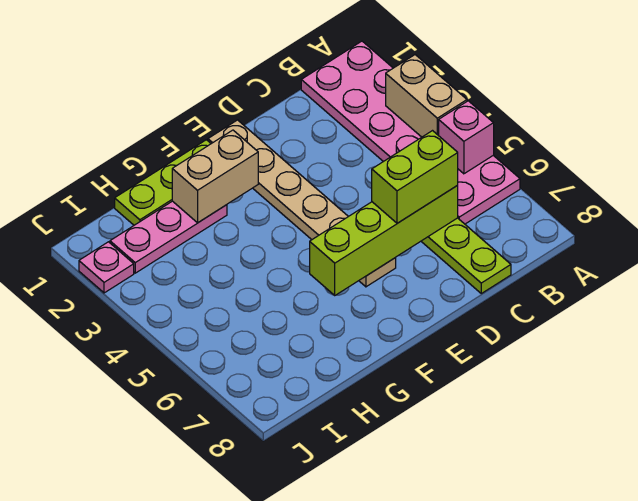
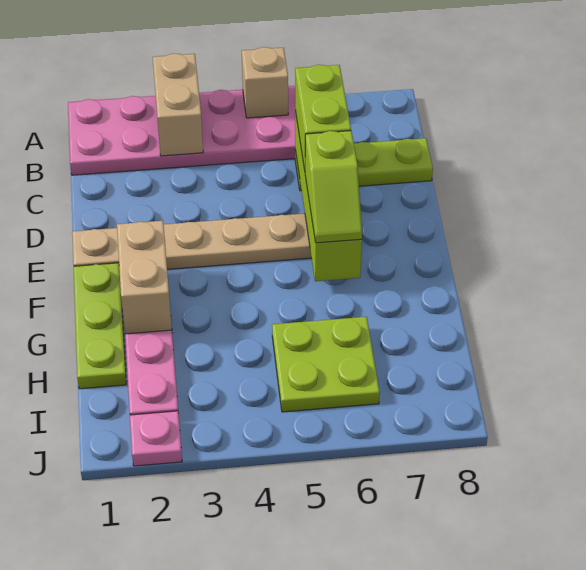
tan 1x2 brick [386,55,467,137] -> tan 1x2 brick turned to [153,54,203,156]
pink 1x1 brick [439,101,494,174] -> tan 1x1 brick [242,47,288,118]
none -> lime 1x2 slope [305,131,362,243]
none -> lime 2x2 plate [272,317,380,412]

